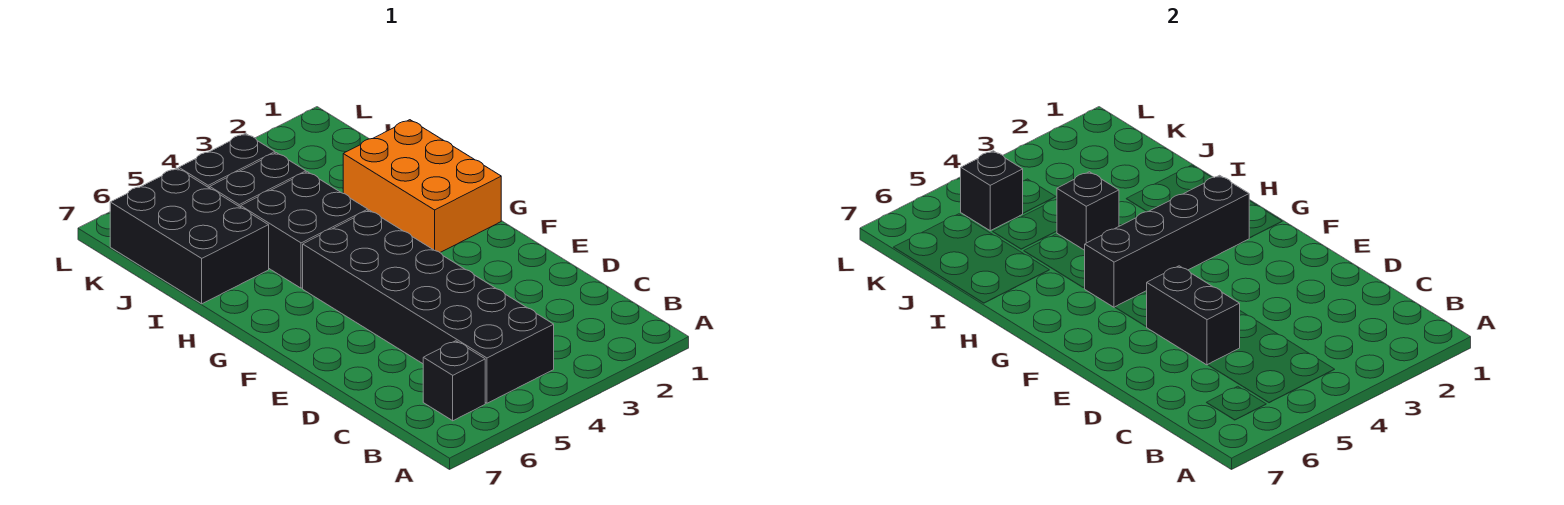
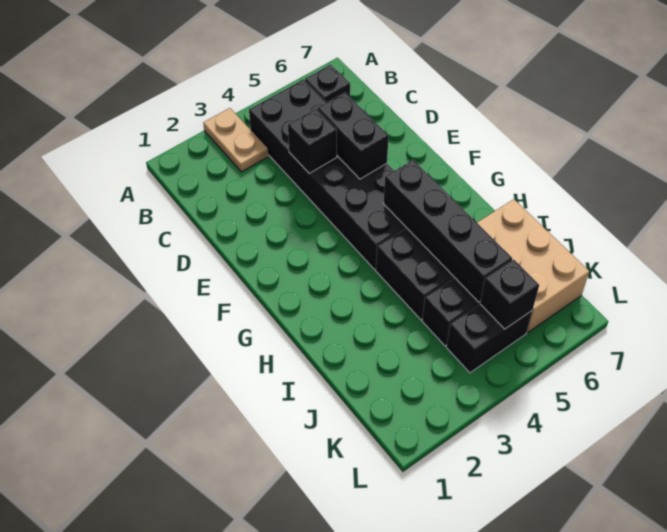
none -> tan 1x2 plate [203,108,268,172]
orange 2x3 brick [343,120,501,252] -> none
black 1x4 brick [1085,175,1249,307] -> black 1x4 brick turned to [383,160,512,302]
black 1x1 brick [1057,172,1119,250] -> black 1x1 brick moved to [288,109,337,173]
black 2x3 brick [110,168,269,304] -> tan 2x3 brick [477,199,589,333]

